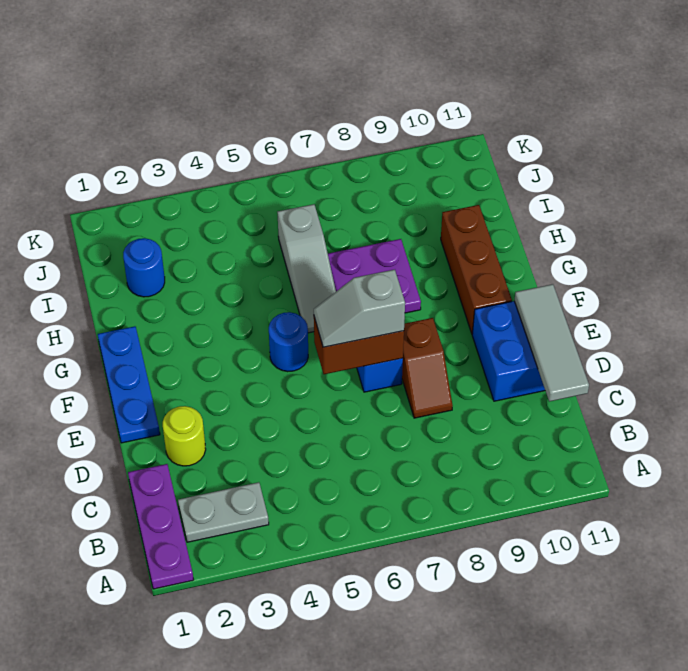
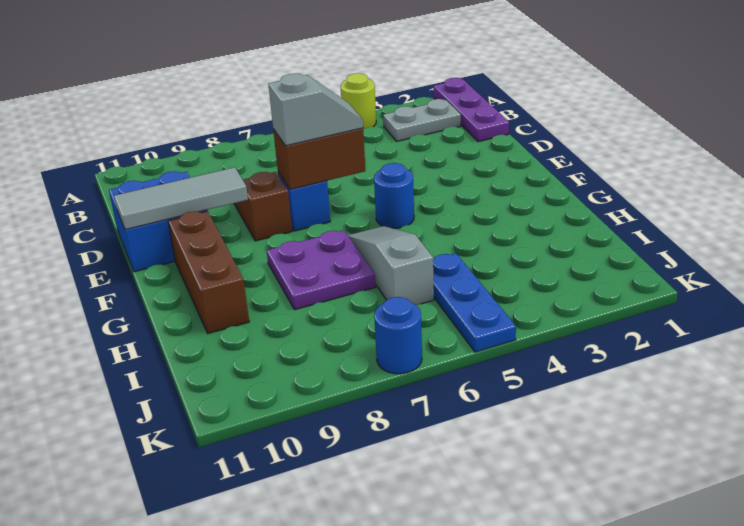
grey 1x3 tile [514,284,589,402] -> grey 1x3 tile turned to [114,167,248,230]
lime 1x1 round brick [163,406,206,466] -> lime 1x1 round brick moved to [341,73,376,129]
blue 1x3 plate [98,326,160,443] -> blue 1x3 plate moved to [433,253,516,352]
blue 1x1 round brick [123,238,165,297] -> blue 1x1 round brick moved to [374,297,422,374]

